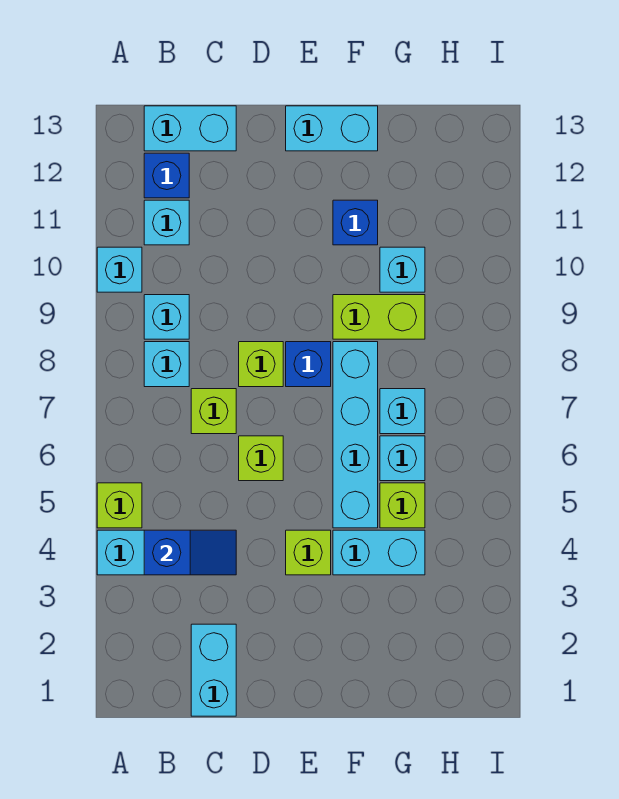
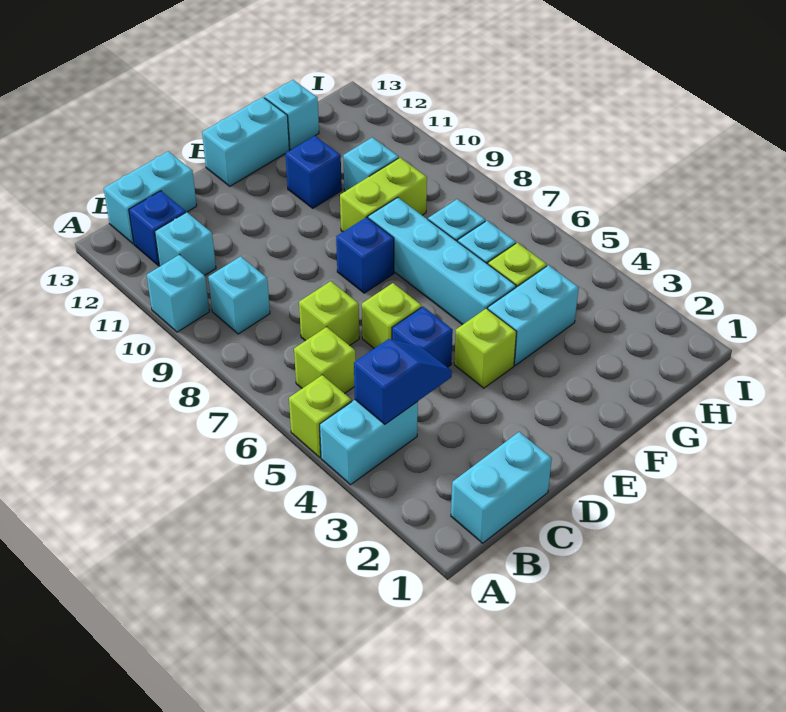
cyan 1x1 brick [144,342,189,387] -> cyan 1x1 brick moved to [264,80,319,150]
cyan 1x2 brick [191,624,236,716] -> cyan 1x2 brick turned to [451,432,552,543]
none -> blue 1x1 brick [392,307,453,367]
lime 1x1 brick [239,342,283,387] -> lime 1x1 brick moved to [294,327,356,394]

